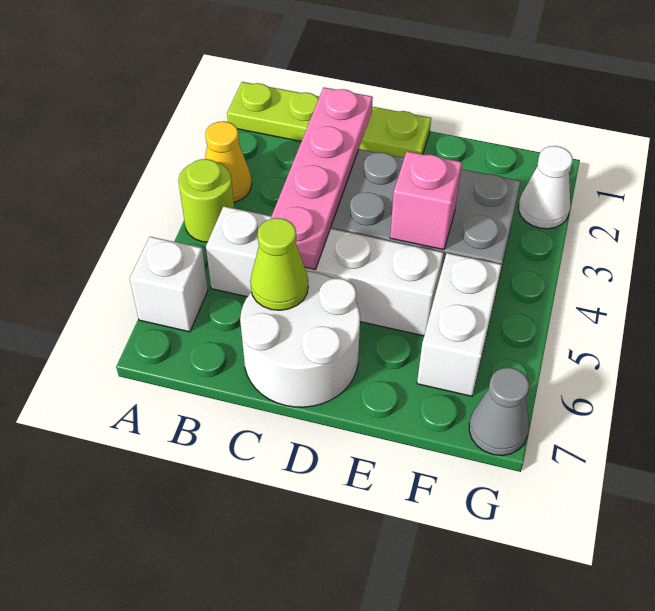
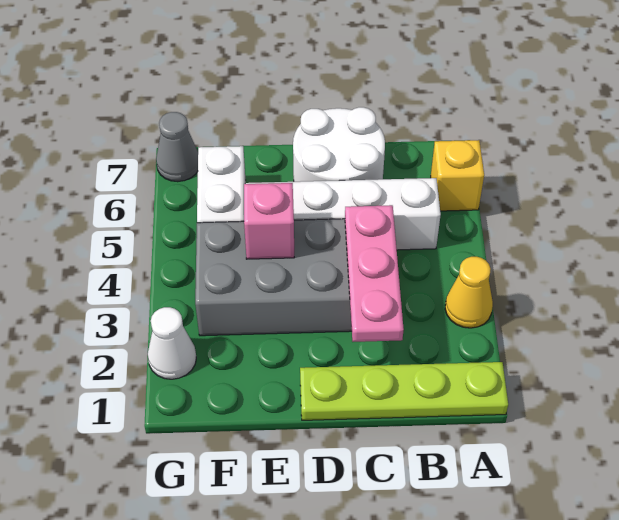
lime 1x1 round brick [178,159,234,242] -> none
white 1x1 brick [130,237,208,332] -> yellow 1x1 brick [431,140,484,211]
pink 1x4 plate [271,87,373,269] -> pink 1x3 plate [345,205,404,342]
lime 1x1 cone [250,218,308,310] -> none

